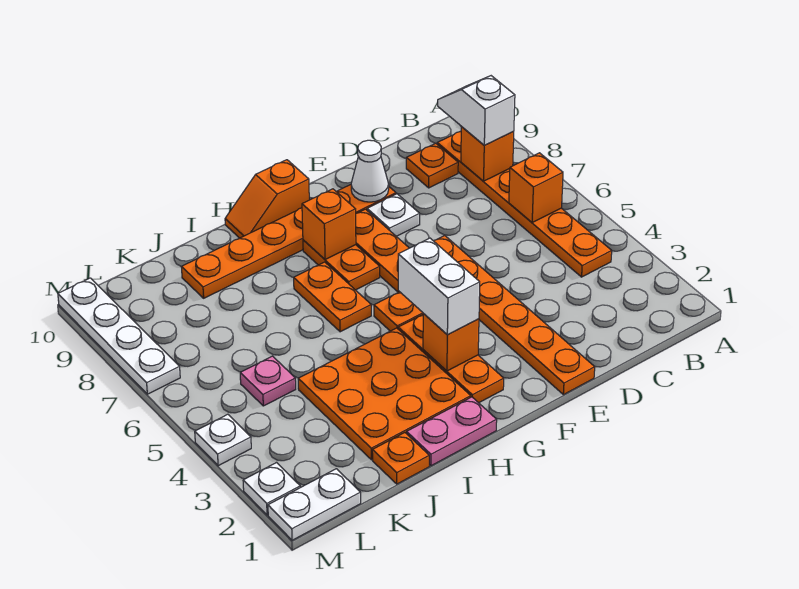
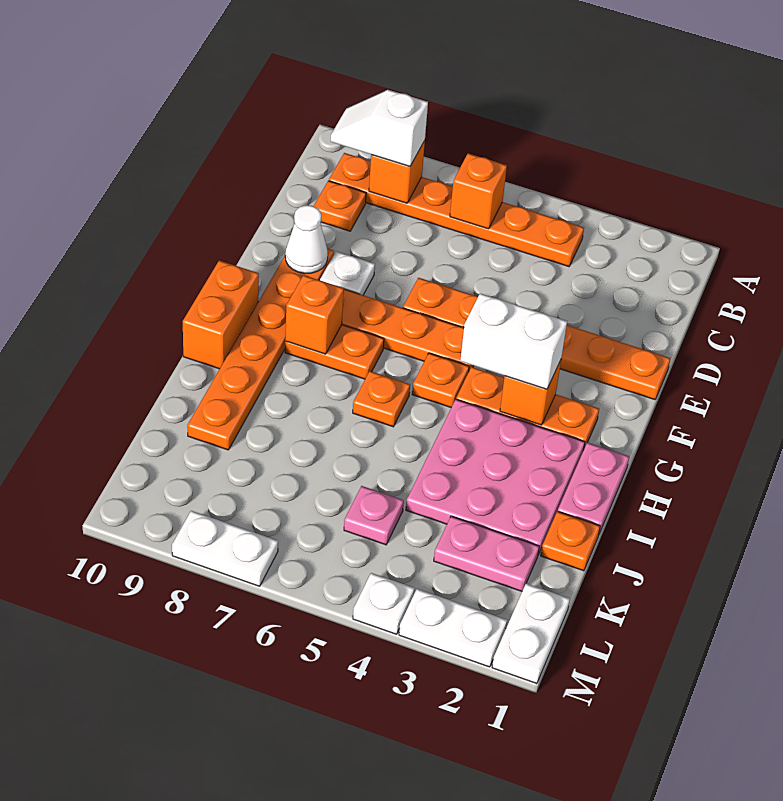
orange 1x2 slope [225,160,309,238] -> orange 1x2 brick [183,260,259,369]
orange 3x3 plate [298,328,471,460] -> pink 3x3 plate [406,399,585,555]
orange 1x2 plate [294,262,371,332] -> orange 1x1 plate [353,371,410,427]
none -> pink 1x2 plate [434,516,539,591]
white 1x1 plate [243,463,300,515] -> white 1x2 plate [399,589,507,667]
white 1x4 plate [58,278,180,394] -> white 1x2 plate [172,511,278,586]

